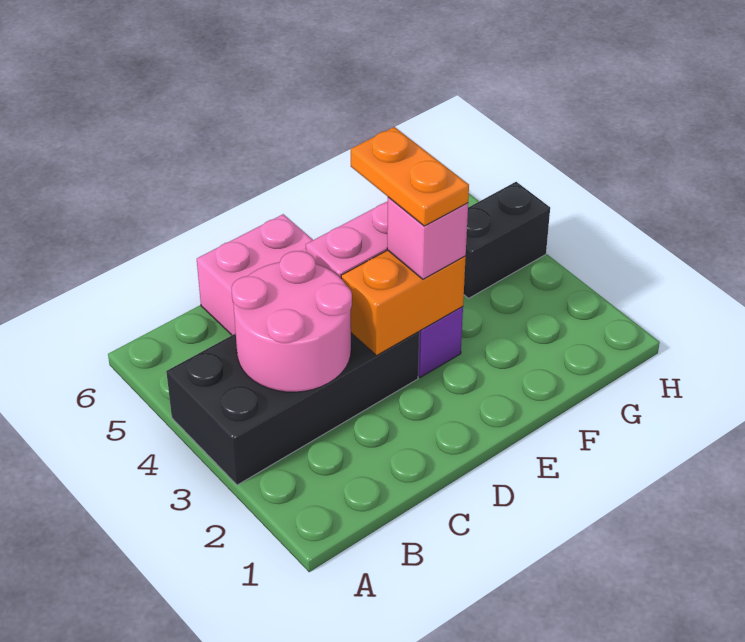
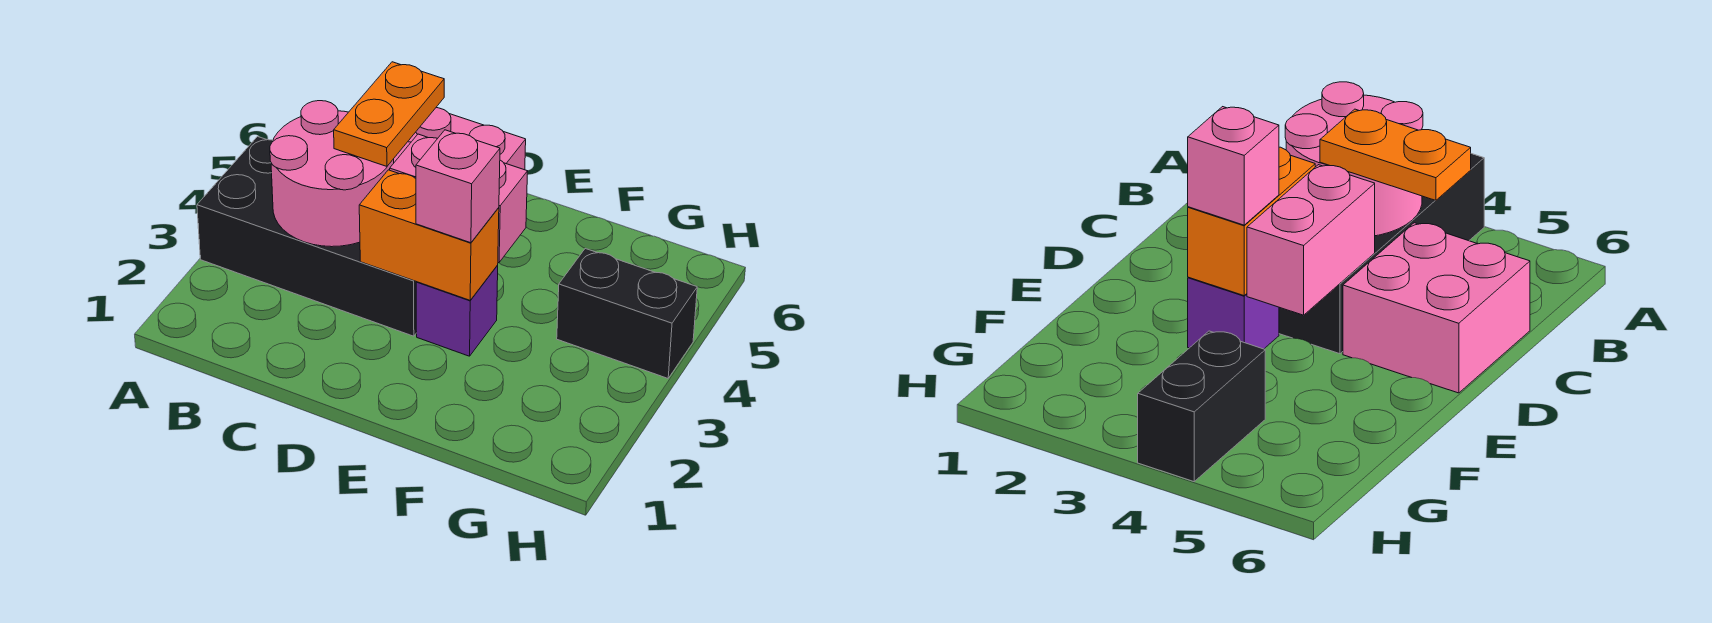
orange 1x2 plate [351,127,469,226] -> orange 1x2 plate moved to [334,62,444,166]

